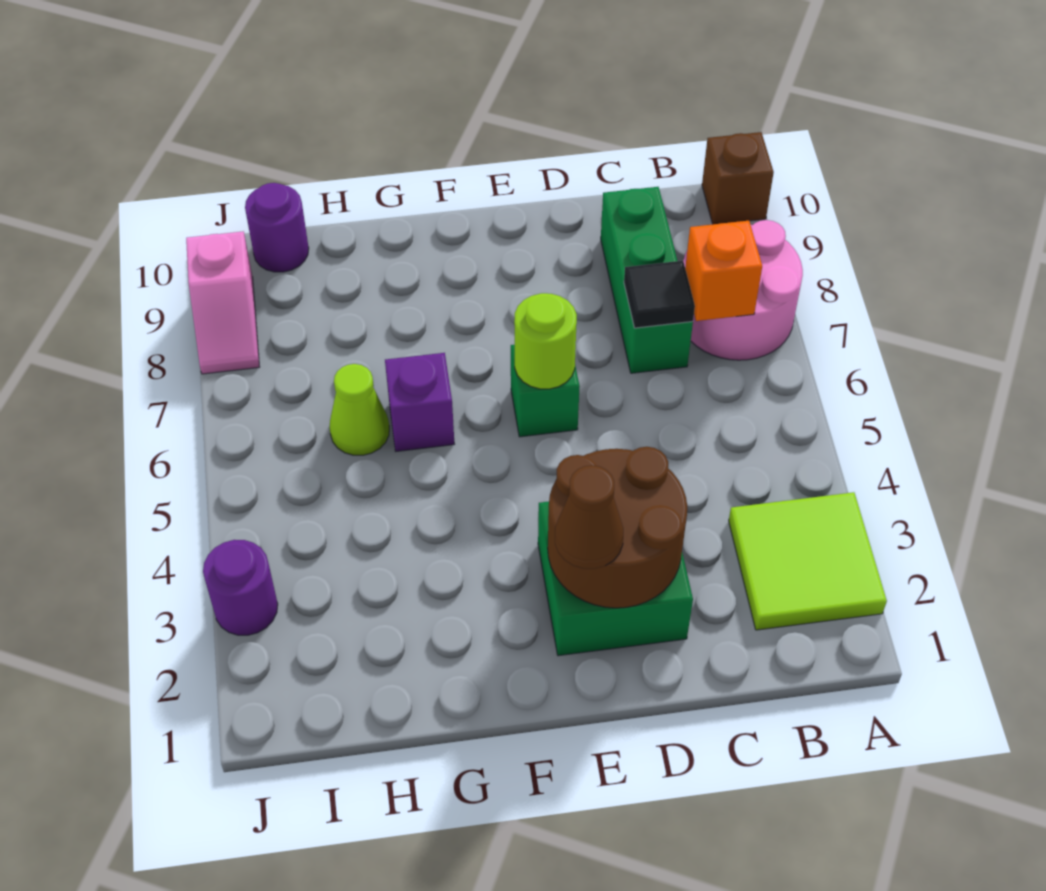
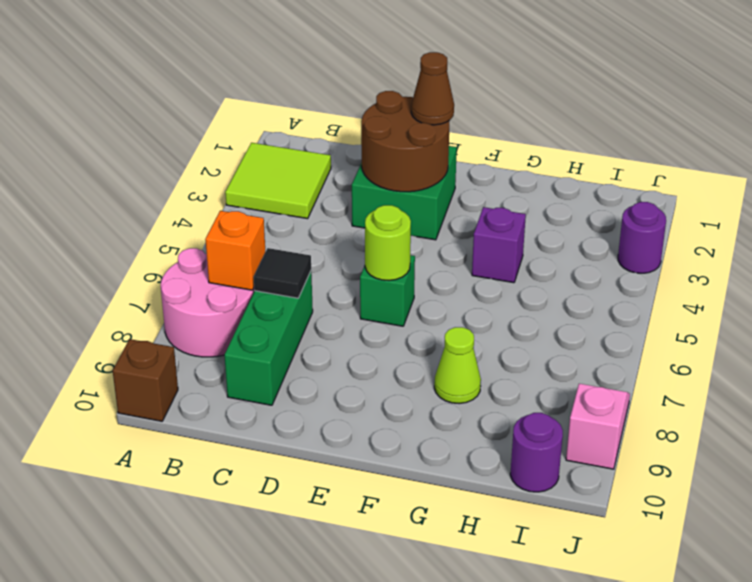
purple 1x1 brick [385,353,454,451] -> purple 1x1 brick moved to [472,207,526,283]
lime 1x1 cone [329,364,389,455] -> lime 1x1 cone moved to [434,327,481,404]

